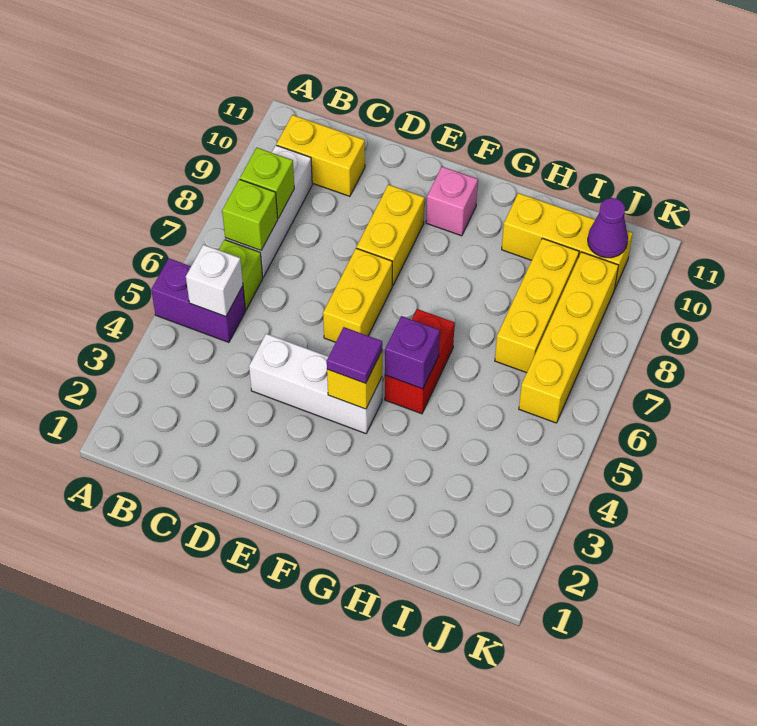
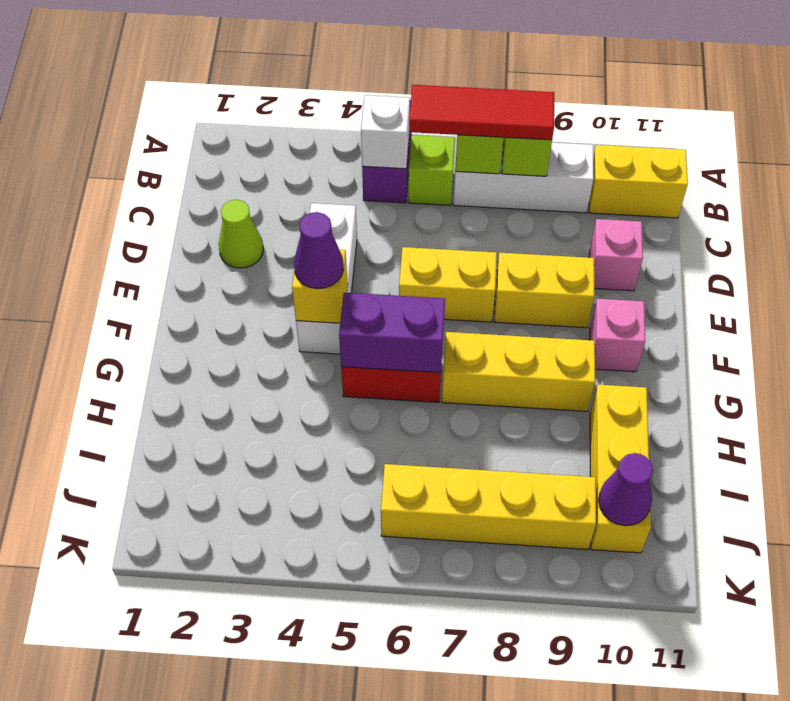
none -> red 1x3 tile [409,85,554,140]
yellow 1x2 brick [277,115,365,196] -> yellow 1x2 brick turned to [589,145,688,218]
none -> lime 1x1 cone [219,200,263,268]
none -> pink 1x1 brick [589,219,643,291]
purple 1x1 tile [327,327,382,383] -> purple 1x1 cone [294,212,344,289]
purple 1x1 brick [385,316,440,389] -> purple 1x2 brick [339,293,445,373]
yellow 1x3 brick [495,238,579,373] -> yellow 1x3 brick moved to [442,332,595,411]

